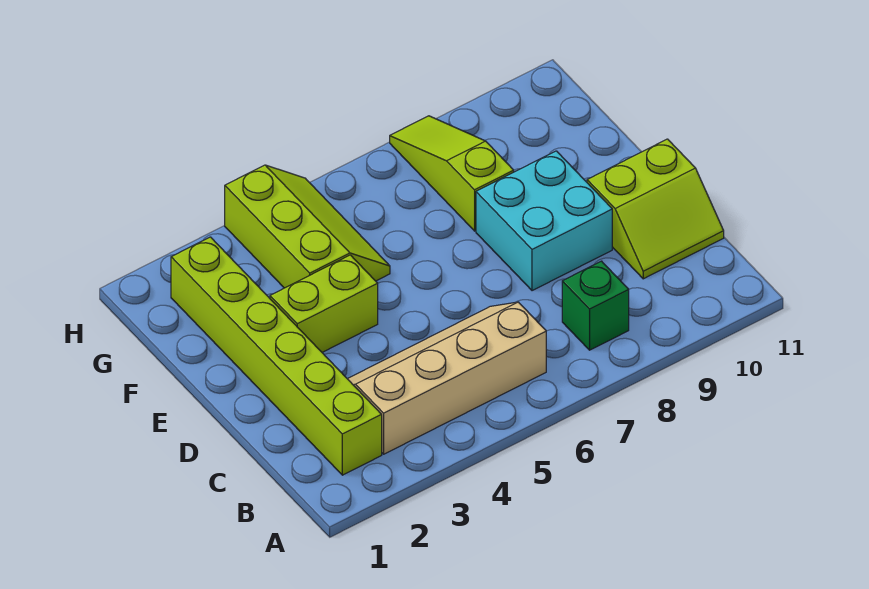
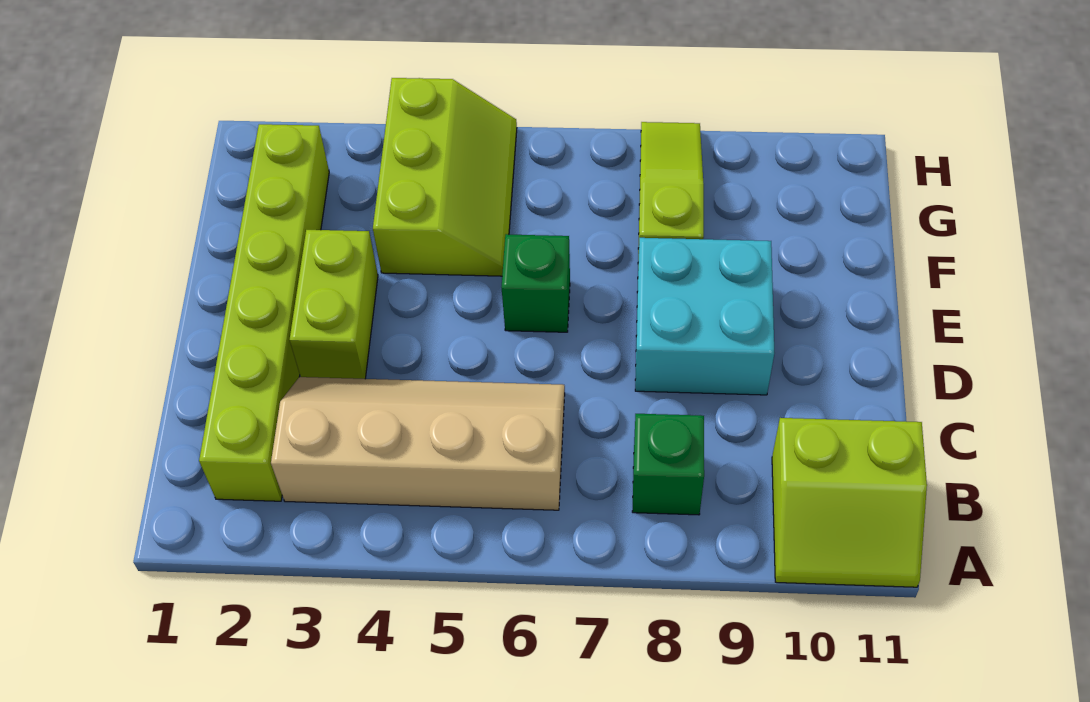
lime 2x2 slope [587,139,724,279] -> lime 2x2 slope moved to [772,418,927,587]
lime 1x2 brick [270,255,378,352] -> lime 1x2 brick turned to [290,230,378,379]
none -> green 1x1 brick [501,234,570,332]

